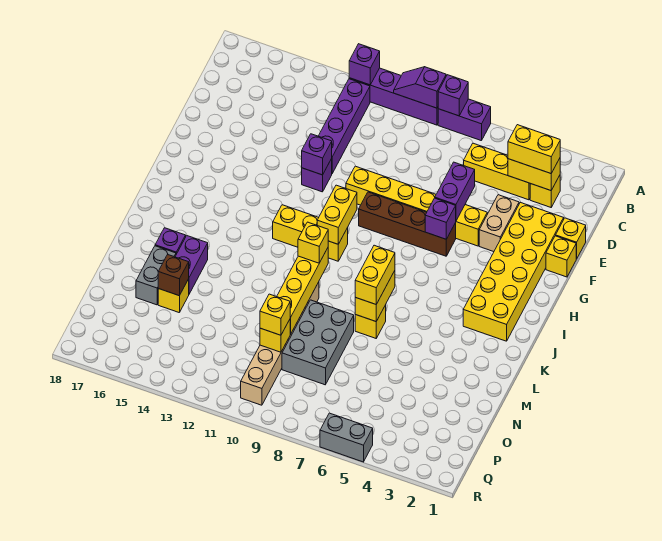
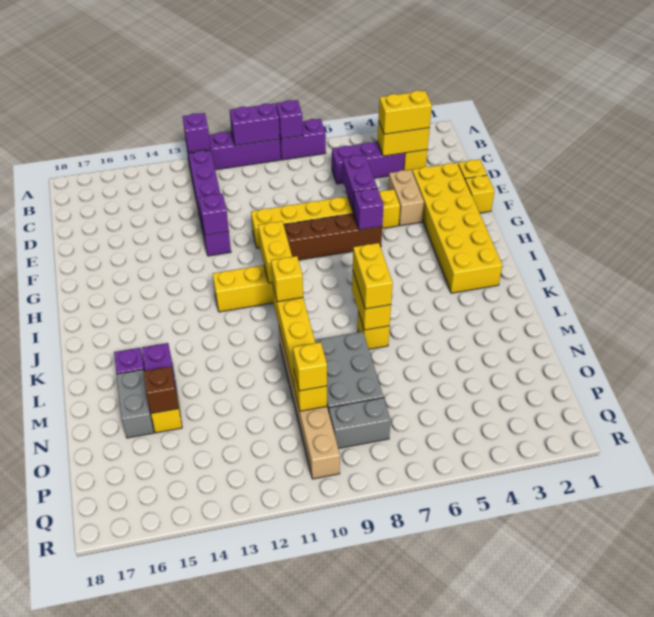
purple 1x2 slope [394,67,446,108] -> purple 1x2 brick [230,103,280,146]
yellow 1x3 brick [464,143,530,200] -> purple 1x3 brick [332,142,405,184]
grey 1x2 brick [320,413,373,462] -> grey 1x2 brick moved to [329,398,391,449]

